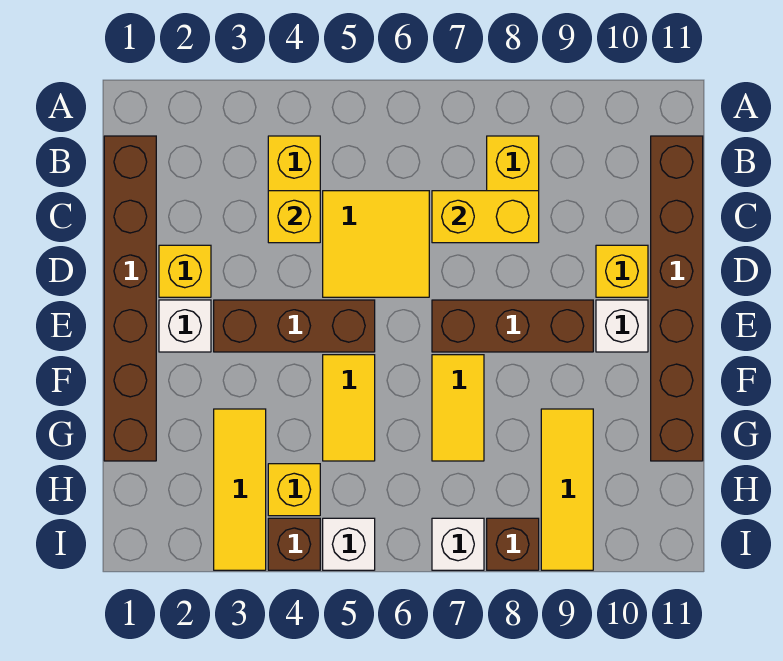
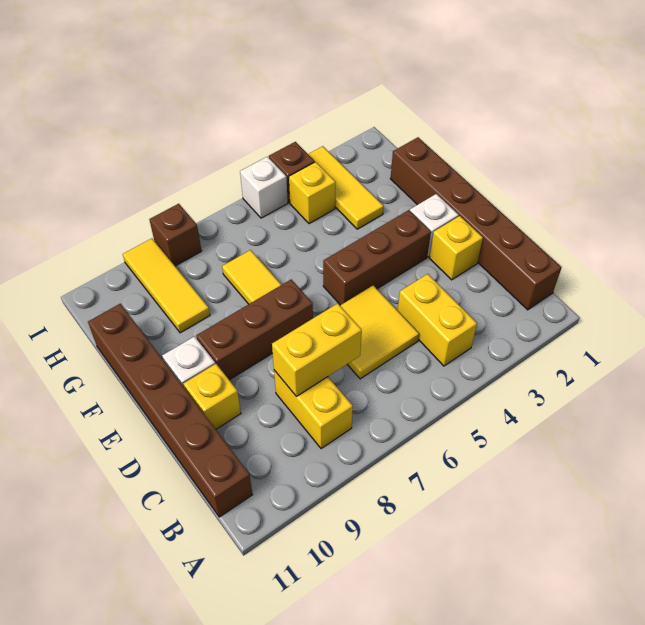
yellow 1x1 brick [268,191,320,243] -> none
yellow 1x2 tile [323,355,375,461] -> none
white 1x1 brick [432,518,484,570] -> none

